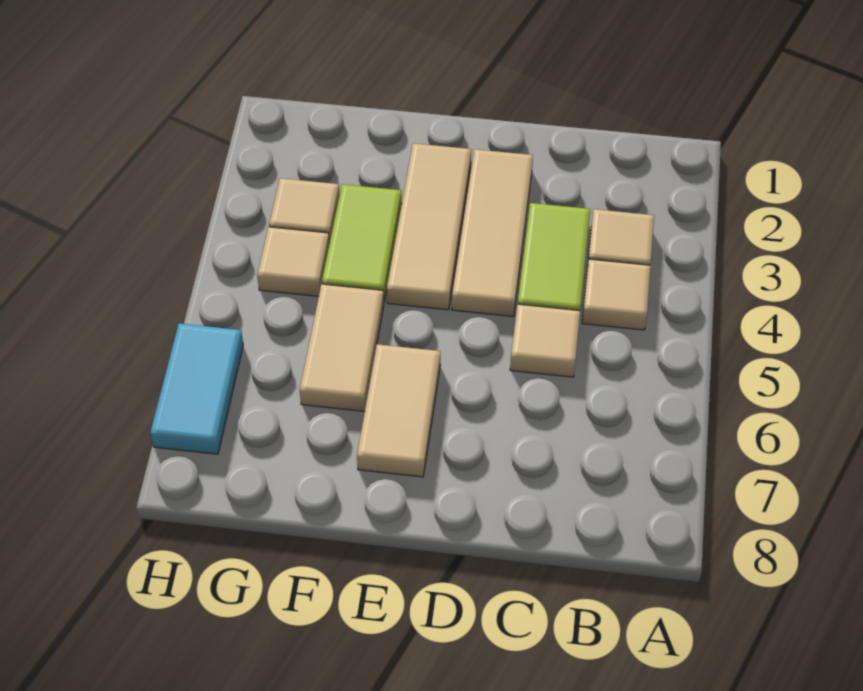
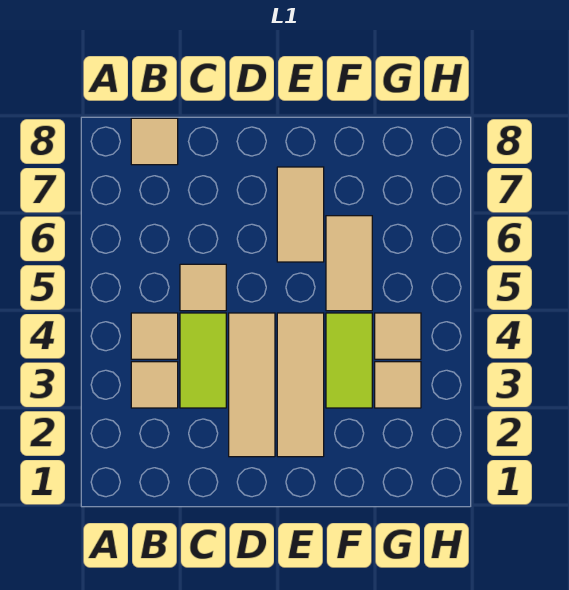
none -> tan 1x1 tile [131,118,178,165]
cyan 1x2 tile [150,324,243,454] -> none

